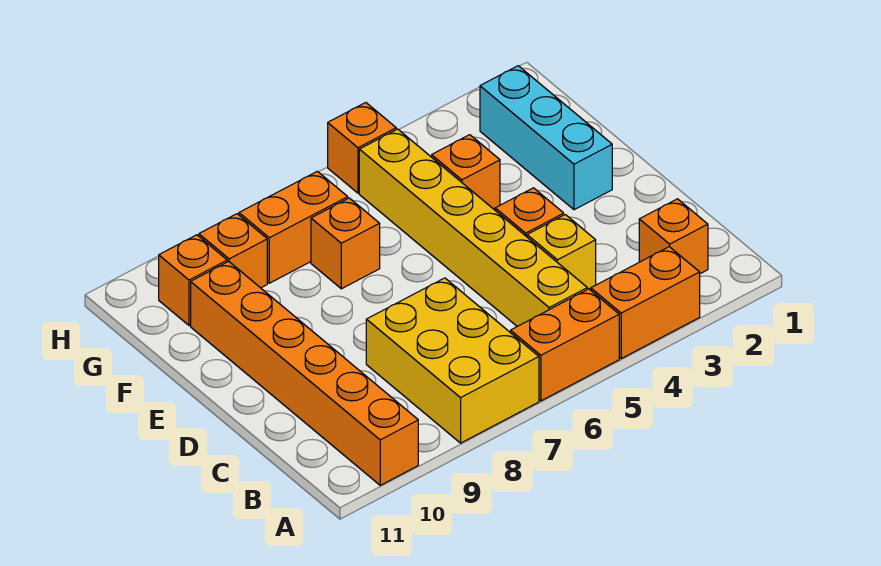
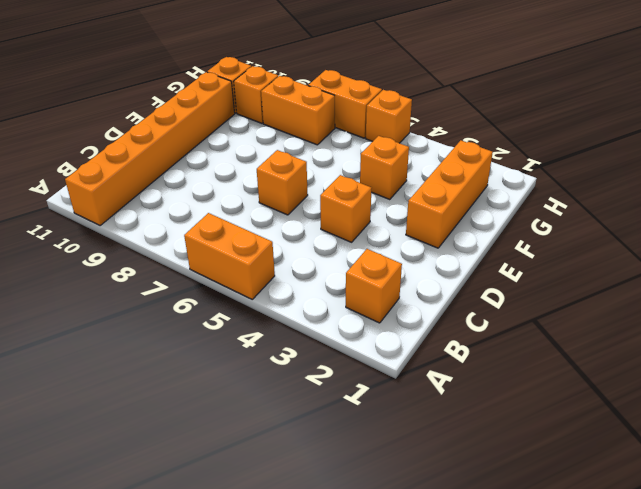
orange 1x2 brick [591,247,700,358] -> orange 1x2 brick moved to [308,70,382,138]
yellow 2x3 brick [366,278,539,443] -> none
yellow 1x6 brick [359,129,587,326] -> none
yellow 1x1 brick [527,215,596,289] -> none
cyan 1x3 brick [480,66,612,210] -> orange 1x3 brick [406,140,493,248]
orange 1x1 brick [311,198,380,289] -> orange 1x1 brick moved to [257,150,308,215]

